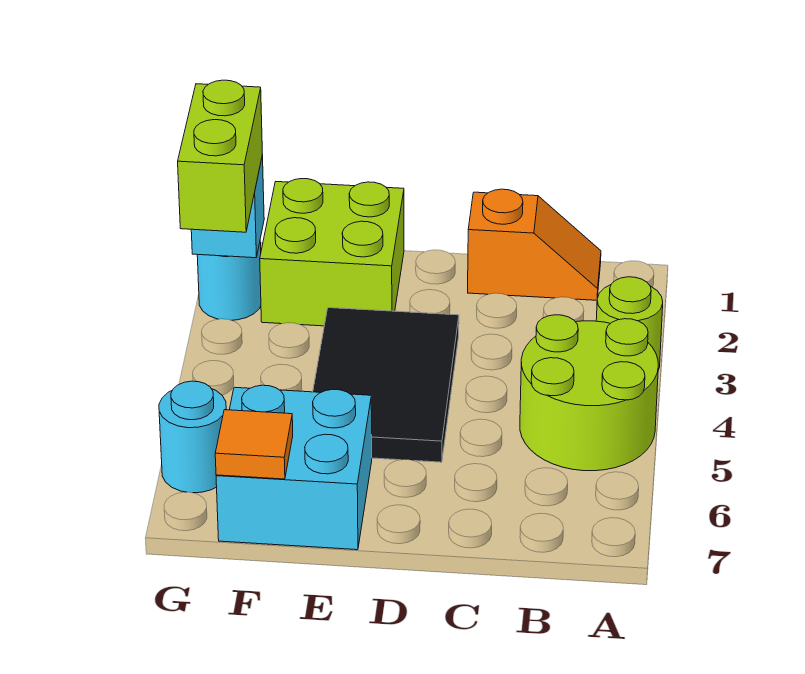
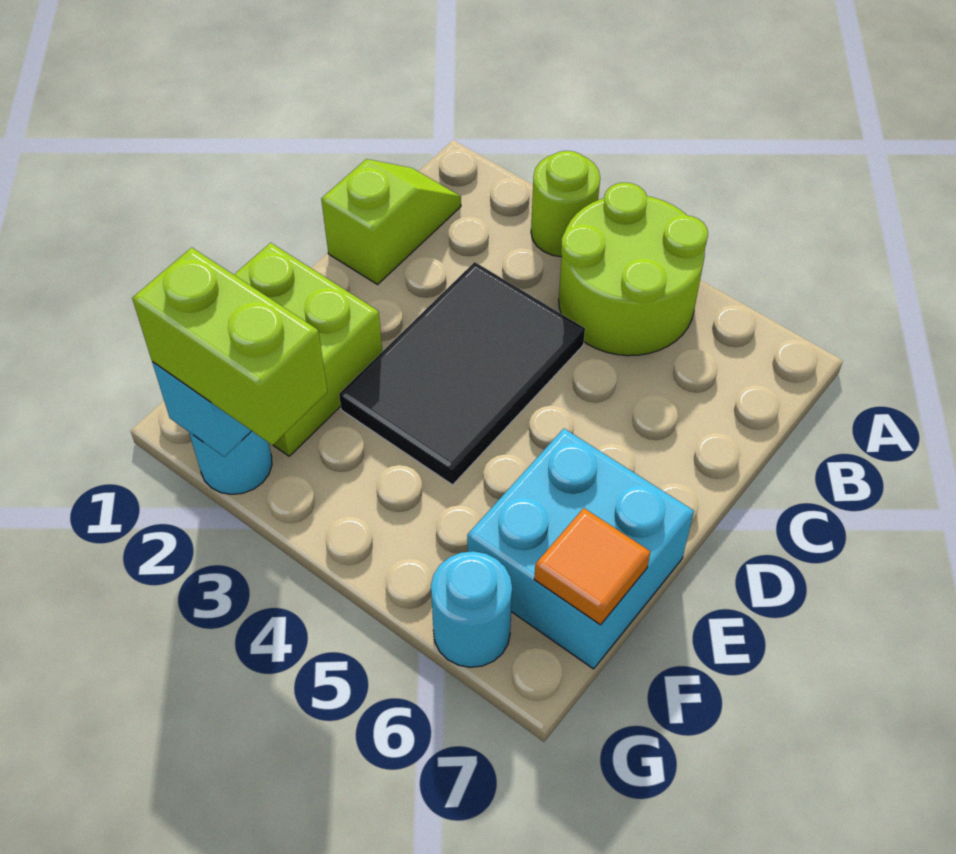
orange 1x2 slope [468,189,601,300] -> lime 1x2 slope [321,159,461,285]
black 2x3 tile [313,308,459,462] -> black 2x3 tile turned to [339,262,585,485]

